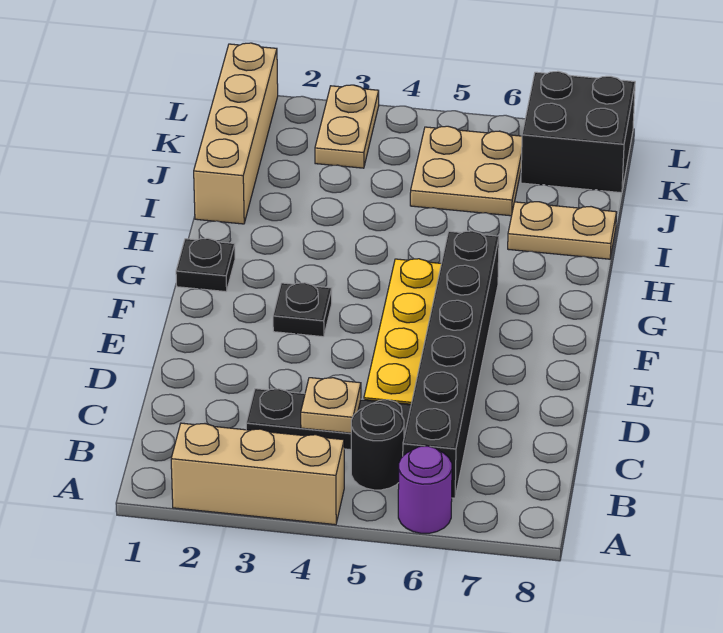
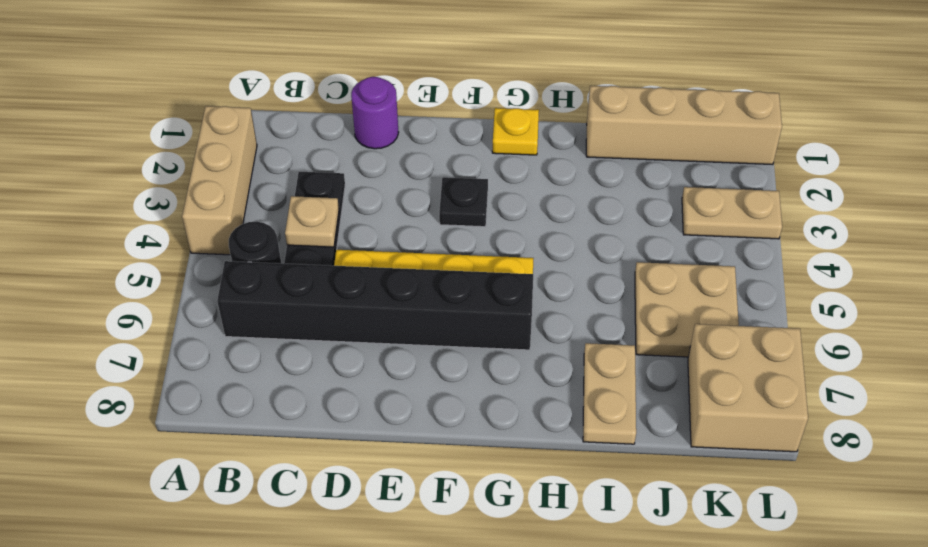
purple 1x1 round brick [398,446,452,533] -> purple 1x1 round brick moved to [351,77,399,149]
black 1x1 plate [176,238,235,292] -> yellow 1x1 plate [492,108,539,155]
black 2x2 brick [521,71,635,193] -> tan 2x2 brick [688,324,808,452]

